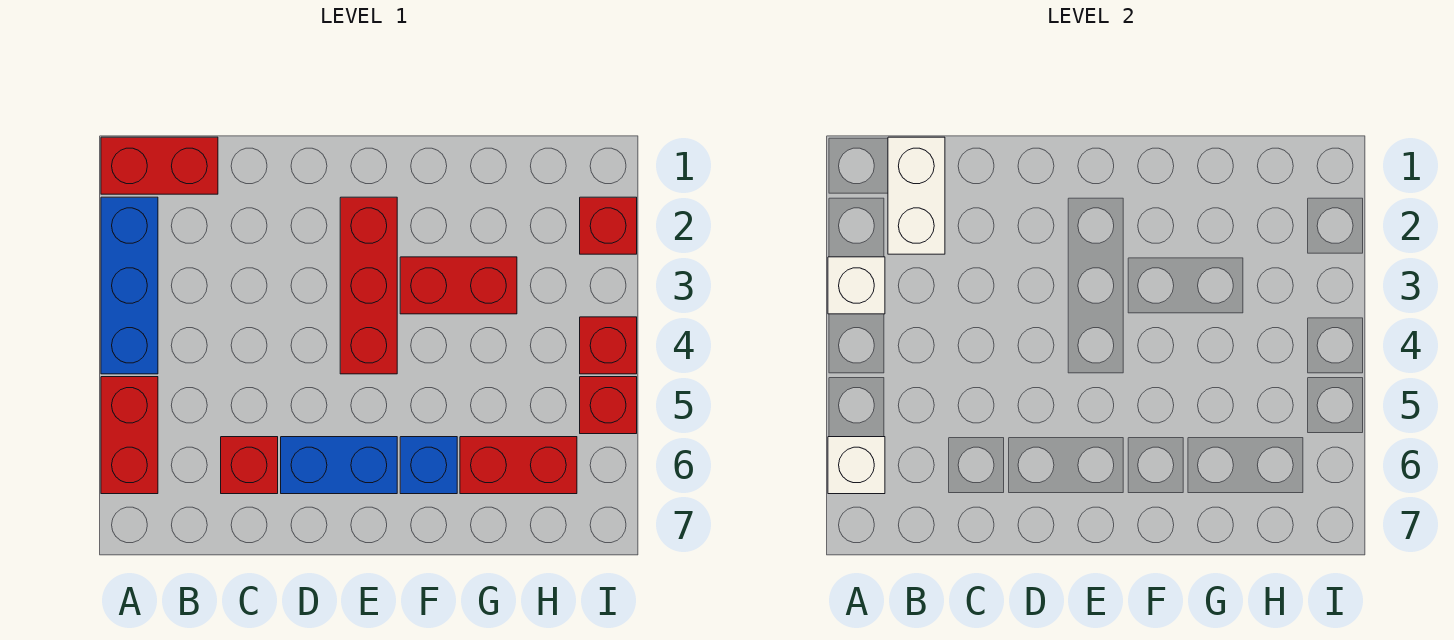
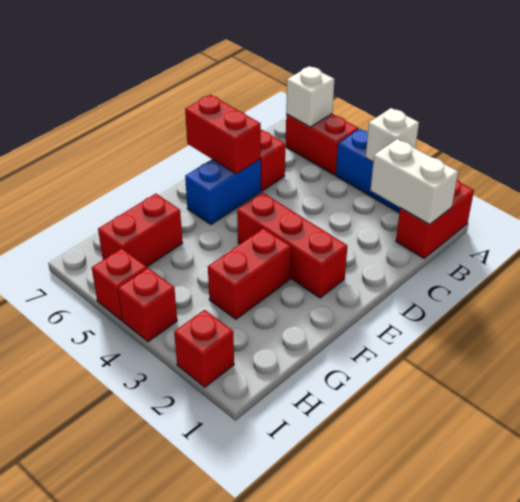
none -> red 1x2 brick [185,95,261,174]
blue 1x1 brick [400,437,457,494] -> none

